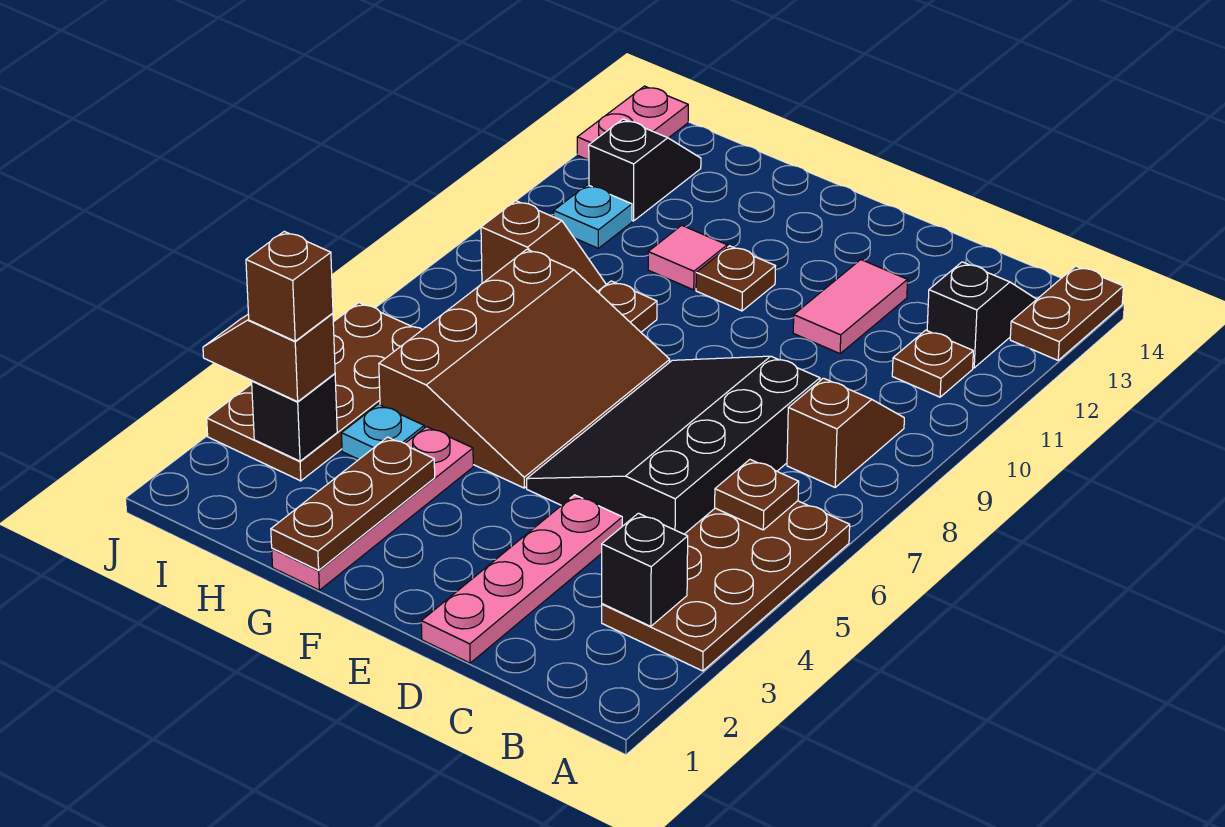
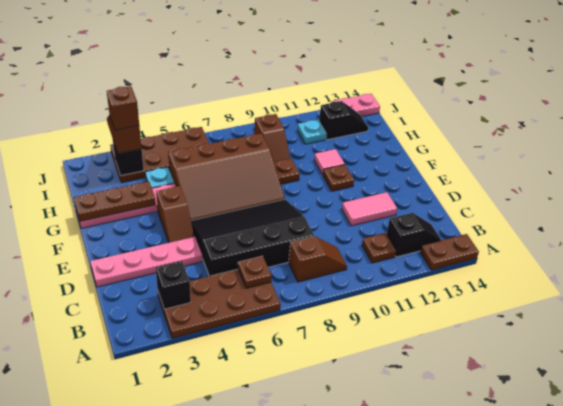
none -> brown 1x2 slope [156,186,194,243]

